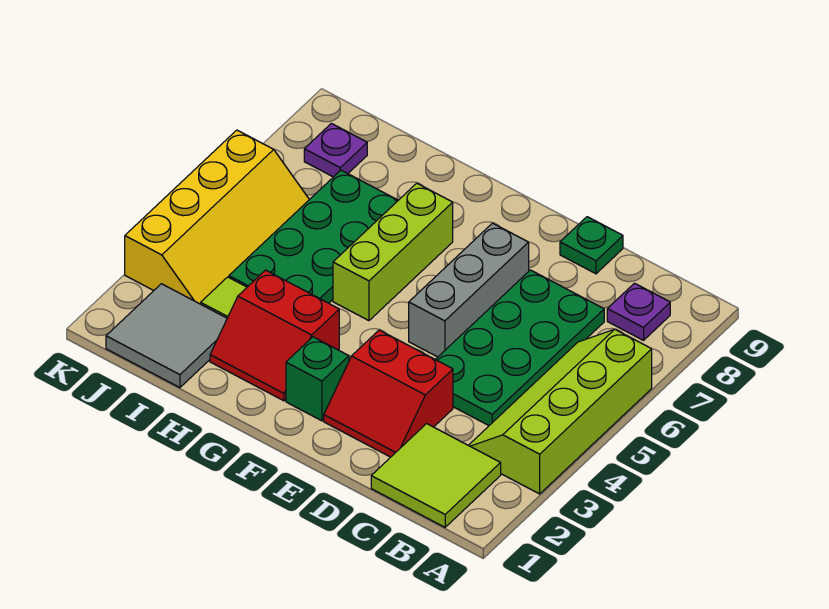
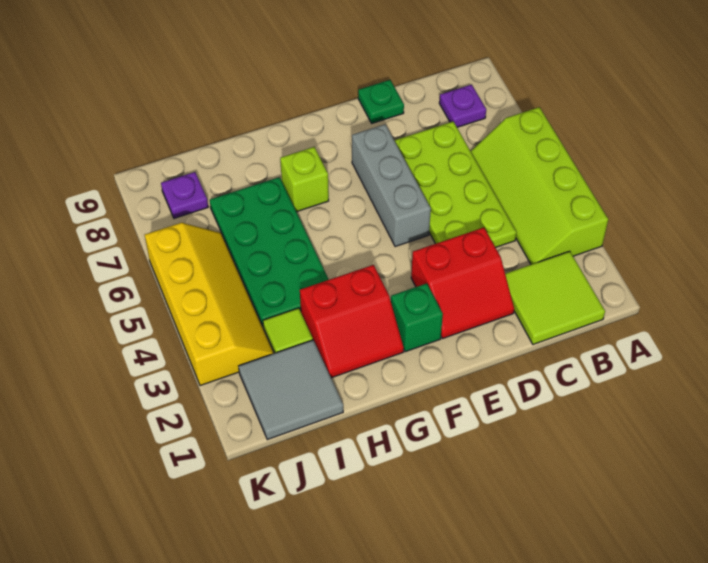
green 2x4 plate [435,270,604,425] -> lime 2x4 plate [394,122,517,247]
lime 1x3 brick [333,183,453,321] -> lime 1x1 brick [280,147,329,212]

